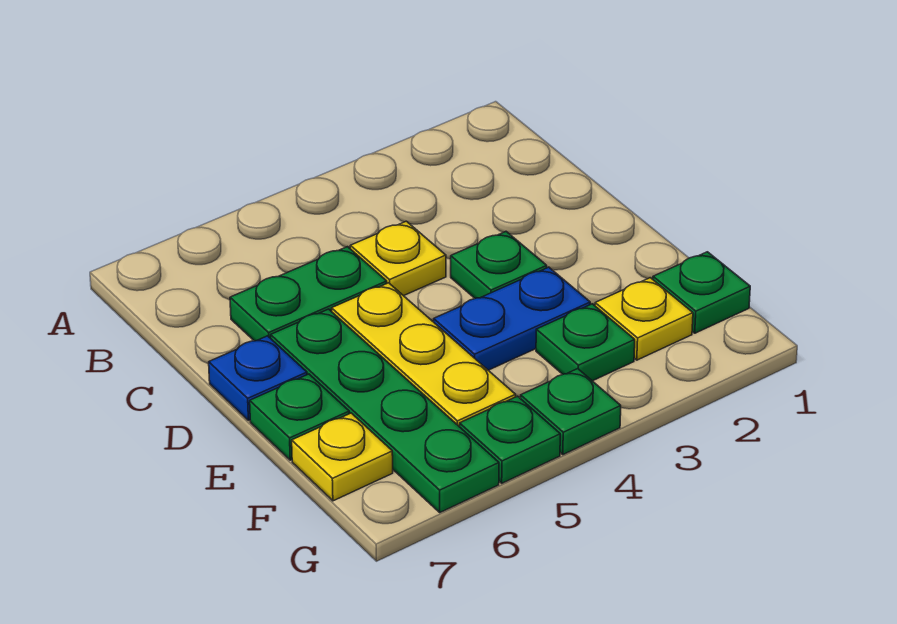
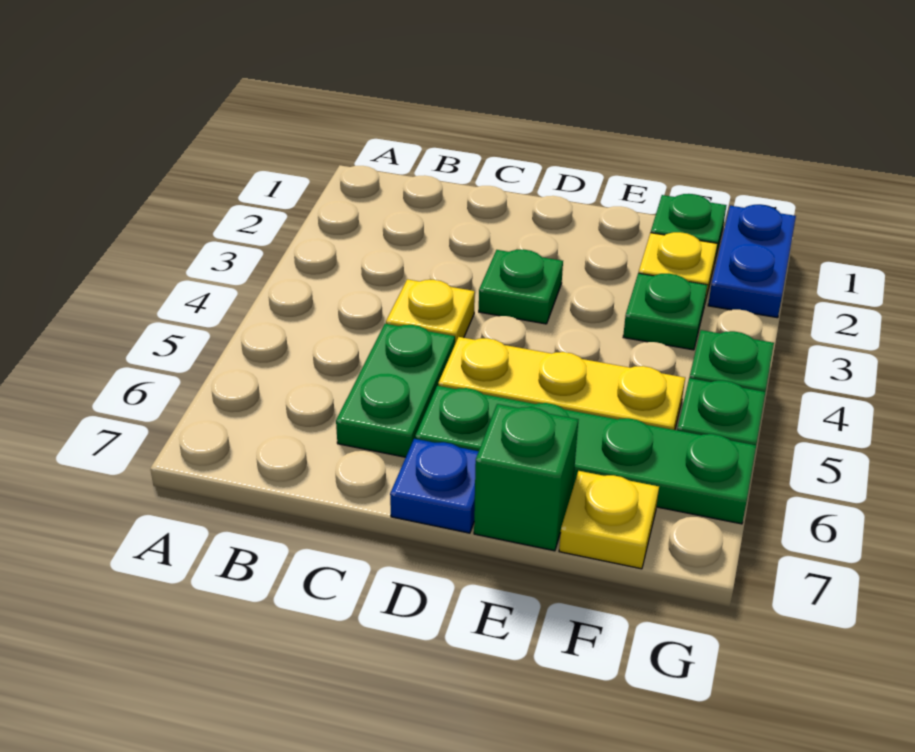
blue 1x2 plate [434,267,590,370] -> blue 1x2 plate moved to [708,205,796,318]
green 1x1 plate [250,374,349,460] -> green 1x1 brick [474,404,578,551]

